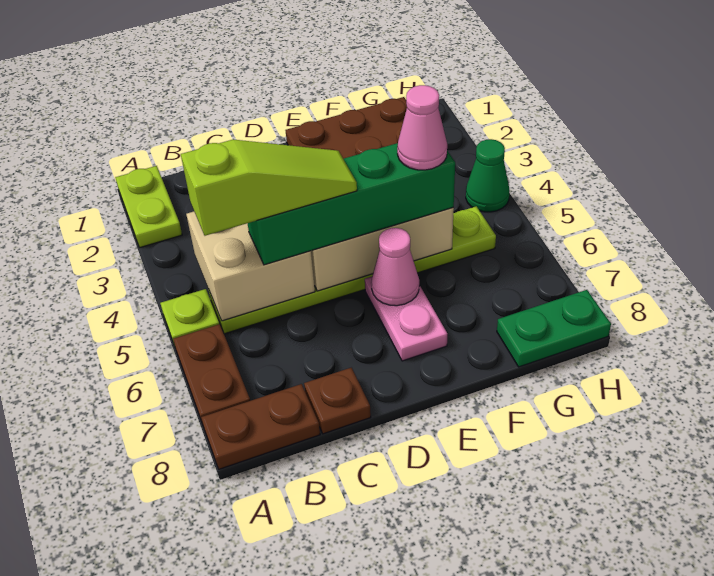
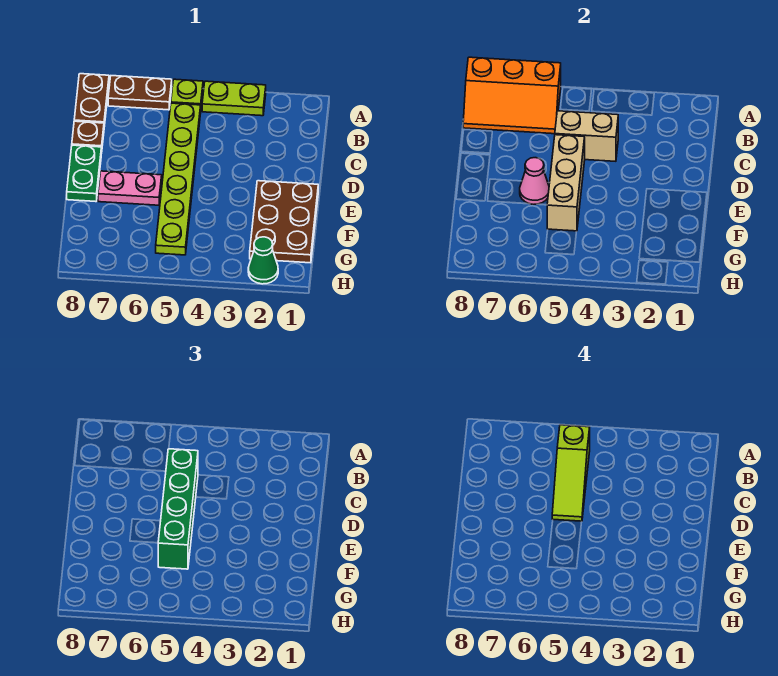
lime 1x2 plate [115,166,182,248] -> lime 1x2 plate moved to [202,81,266,116]
none -> orange 2x3 slope [463,57,561,134]
tan 2x2 brick [186,212,315,321] -> tan 1x2 brick [555,111,618,161]
pink 1x1 cone [397,85,447,170] -> none
green 1x2 plate [497,290,611,367] -> green 1x2 plate moved to [67,145,101,202]
green 1x1 cone [466,139,509,212] -> green 1x1 cone moved to [248,237,278,284]

